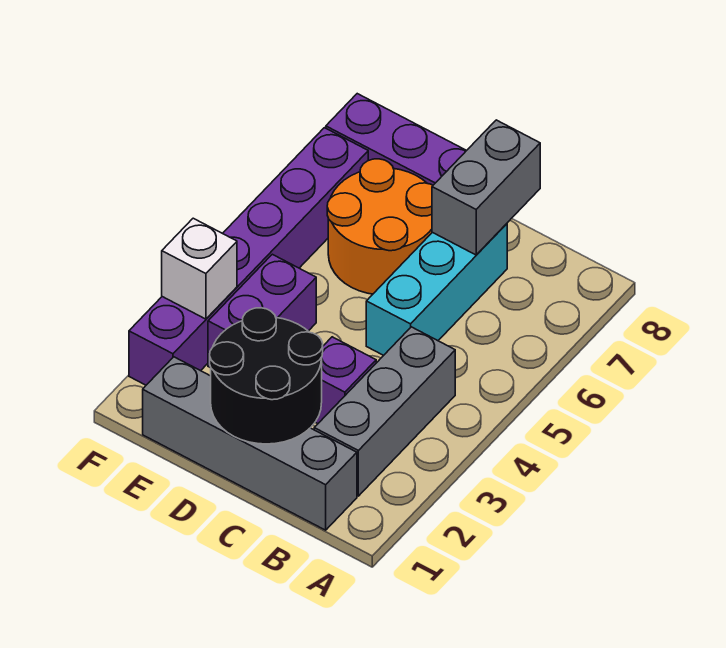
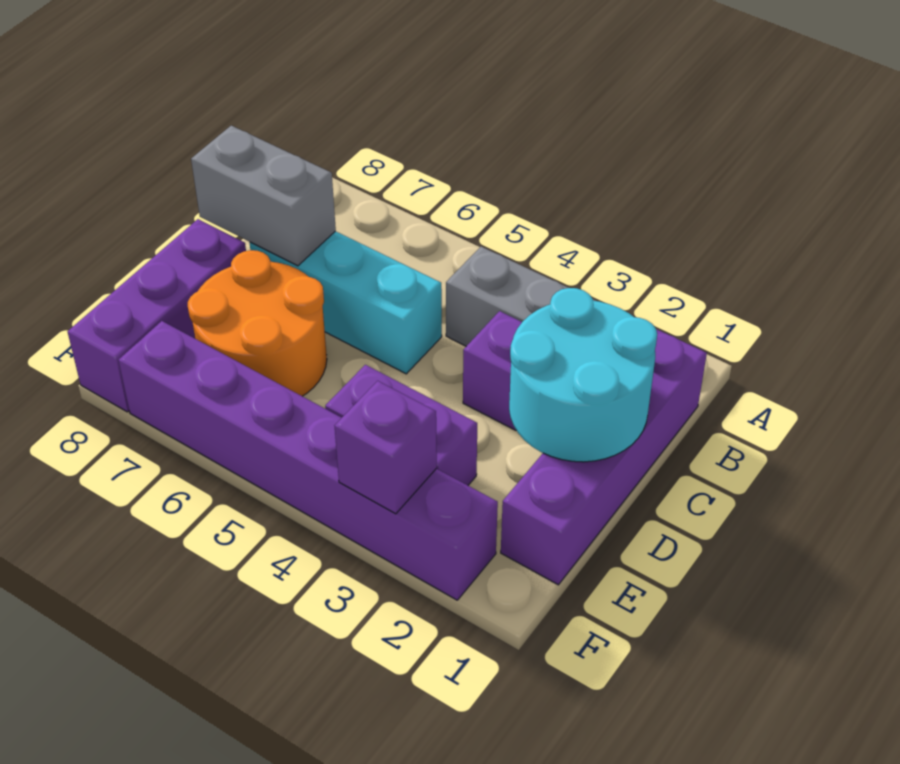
grey 1x4 brick [143,357,357,530] -> purple 1x4 brick [501,329,707,585]
black 2x2 round brick [210,308,323,444] -> cyan 2x2 round brick [509,288,657,462]
white 1x1 brick [162,218,237,319] -> purple 1x1 brick [335,381,437,514]

